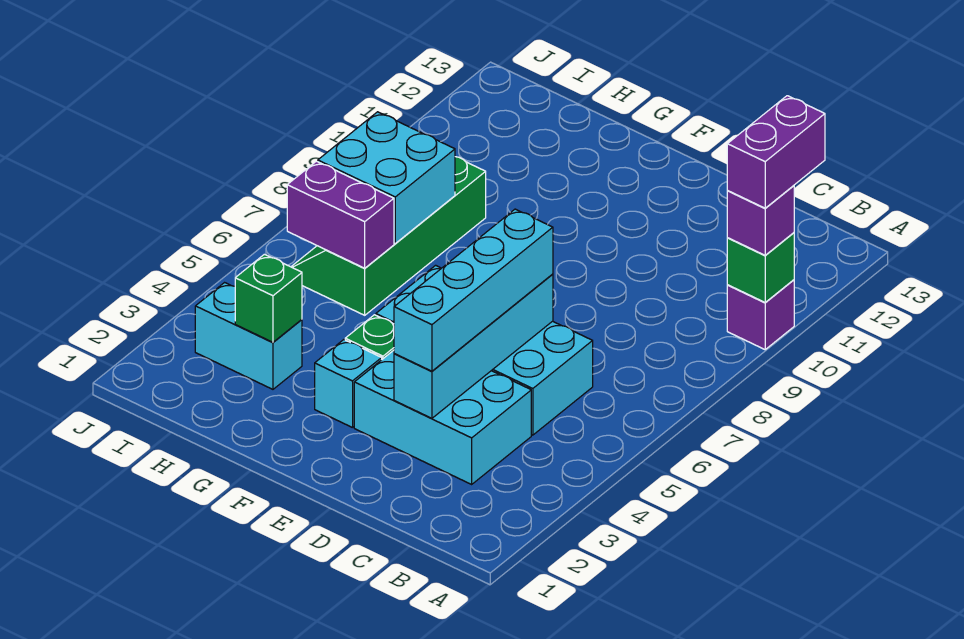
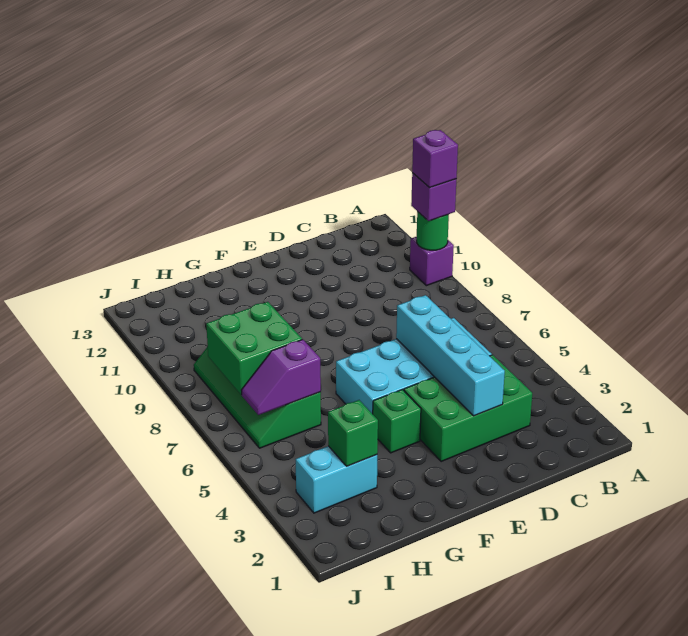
green 1x1 brick [727,233,794,303] -> green 1x1 round brick [417,211,449,250]
purple 1x2 brick [727,96,825,208] -> purple 1x1 brick [412,130,458,188]
cyan 2x3 brick [354,350,531,484] -> green 2x3 brick [404,355,532,462]
cyan 1x4 brick [394,209,553,371] -> none
cyan 1x1 brick [315,340,382,428] -> none
purple 1x2 brick [287,161,394,268] -> purple 1x2 slope [242,340,321,415]
cyan 2x2 brick [318,112,455,243] -> green 2x2 brick [206,302,302,395]

